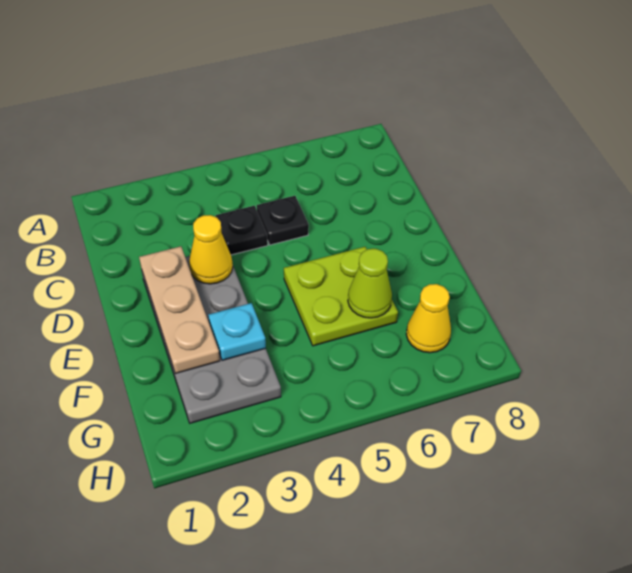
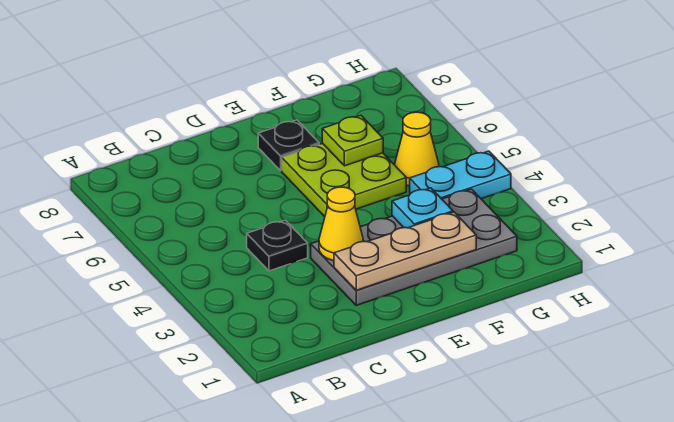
black 1x1 plate [257,196,309,245] -> black 1x1 plate moved to [258,120,319,170]
lime 1x1 cone [348,249,392,318] -> lime 1x1 plate [322,115,383,166]
none -> cyan 1x2 plate [410,151,511,199]
yellow 1x1 cone [406,284,451,353] -> yellow 1x1 cone moved to [395,112,439,186]

